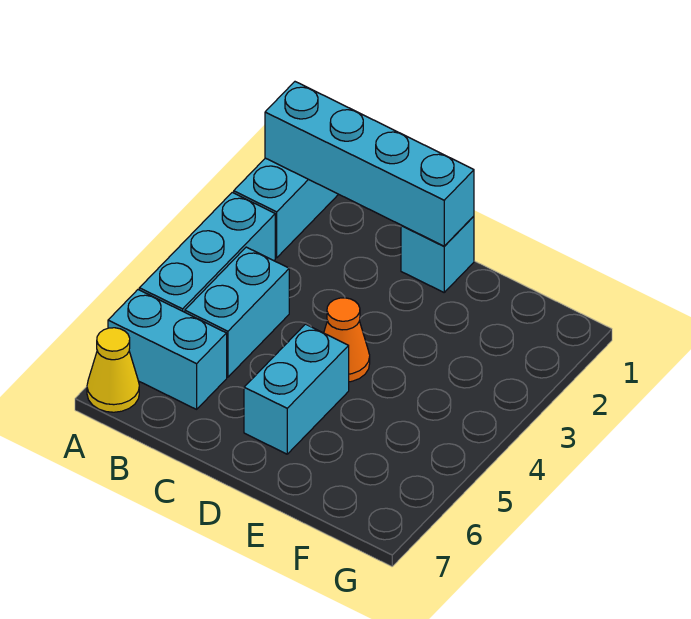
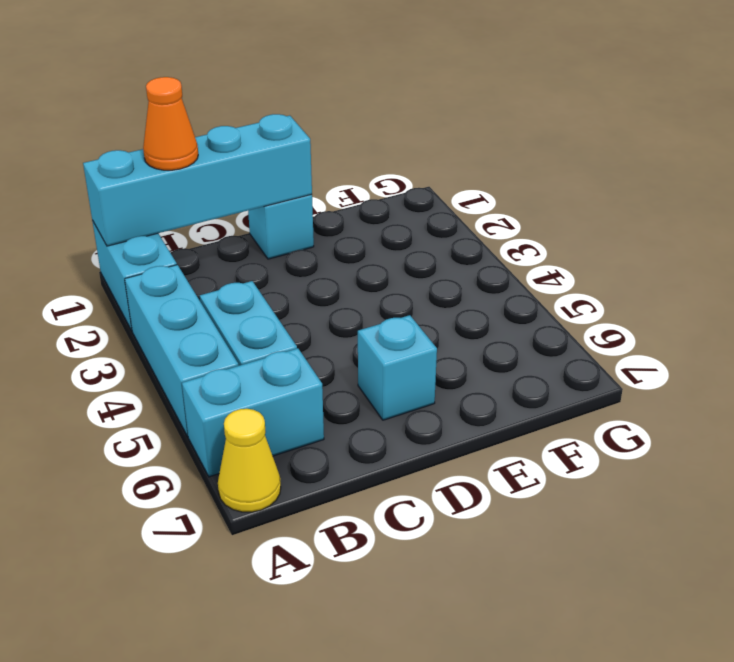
orange 1x1 cone [324,298,370,382] -> orange 1x1 cone moved to [143,77,198,170]
cyan 1x2 brick [244,324,349,454] -> cyan 1x1 brick [358,315,437,420]

